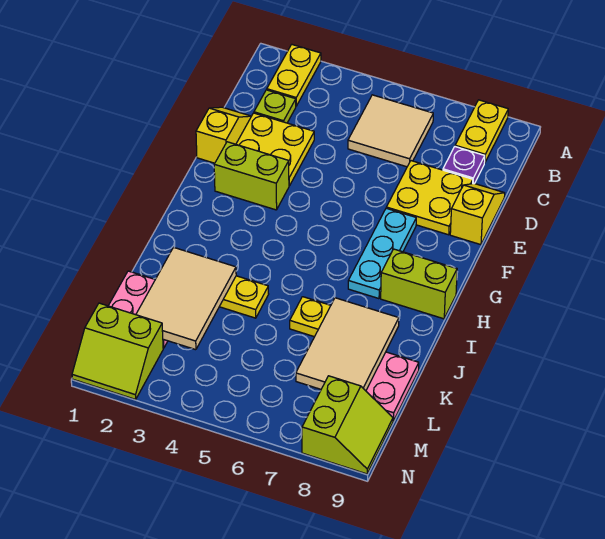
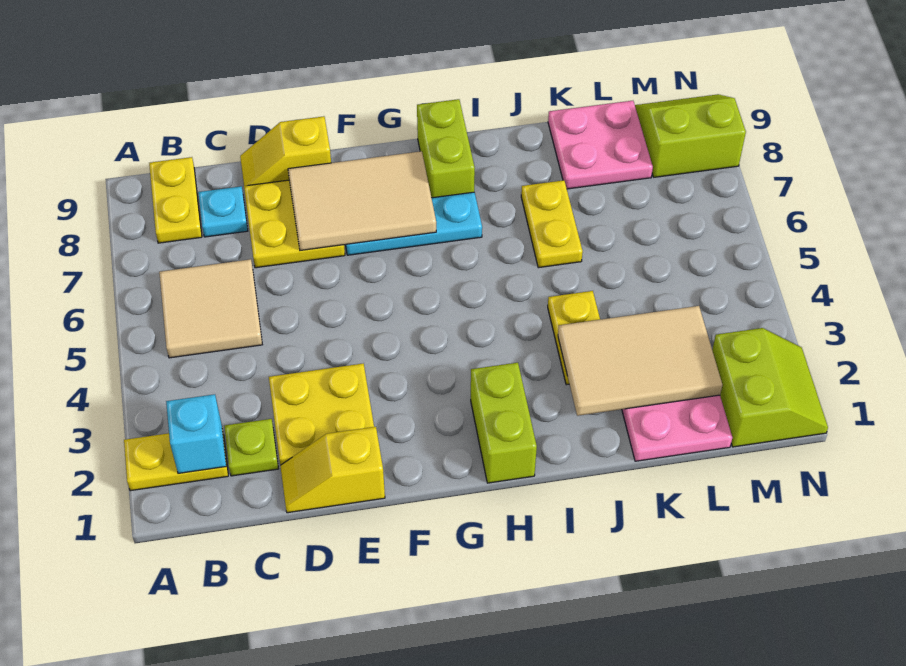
yellow 1x2 plate [455,100,508,163] -> yellow 1x2 plate turned to [149,157,202,243]
none -> cyan 1x1 brick [166,394,226,474]
purple 1x1 plate [443,147,485,184] -> cyan 1x1 plate [198,186,248,237]
lime 1x2 brick [214,142,289,210] -> lime 1x2 brick moved to [471,363,537,483]
tan 2x3 tile [296,298,399,391] -> tan 2x3 tile moved to [288,151,436,251]

